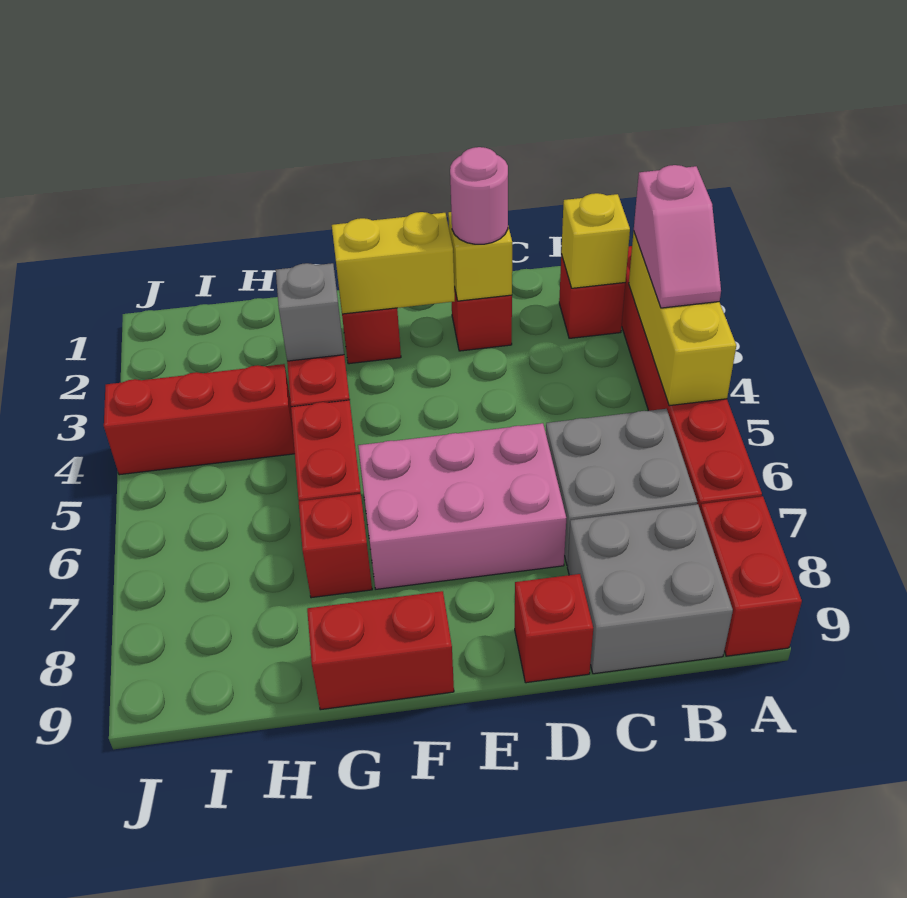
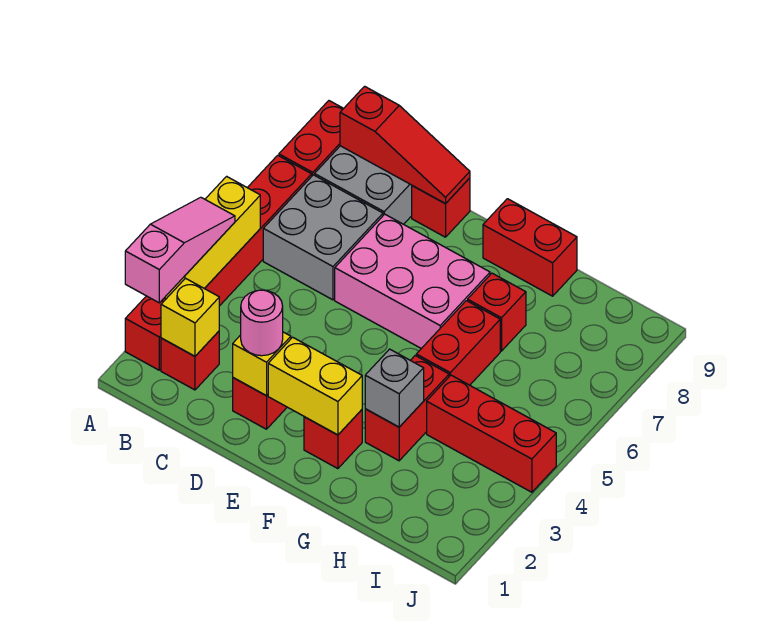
pink 1x2 slope [634,165,721,308] -> pink 1x3 slope [125,197,235,303]
none -> red 1x3 slope [340,86,470,204]

